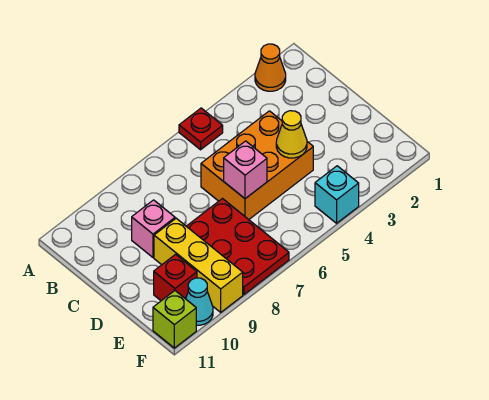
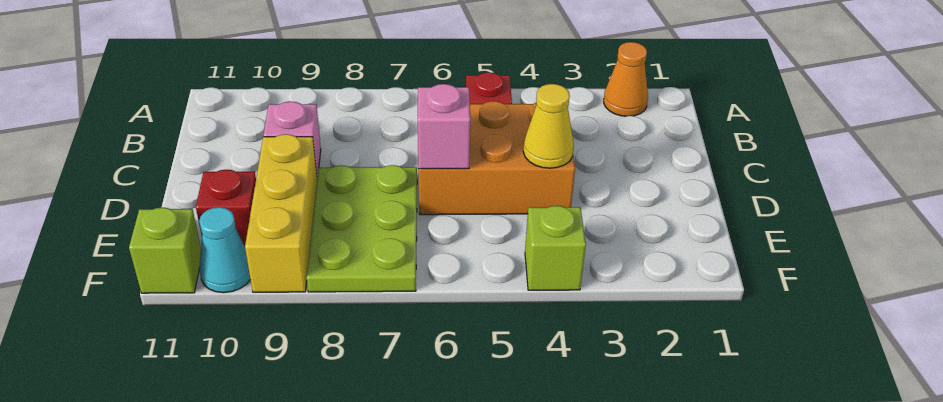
red 2x3 plate [186,199,289,295] -> lime 2x3 plate [307,165,417,292]
cyan 1x1 brick [315,166,359,223] -> lime 1x1 brick [525,206,586,290]

